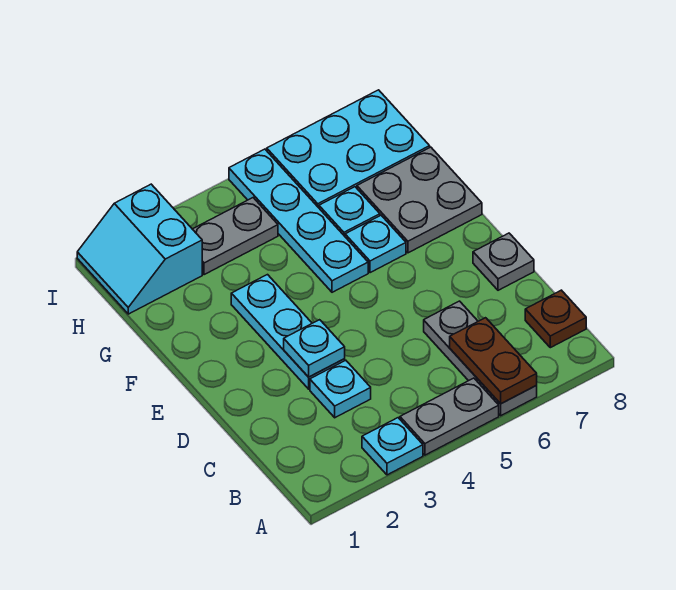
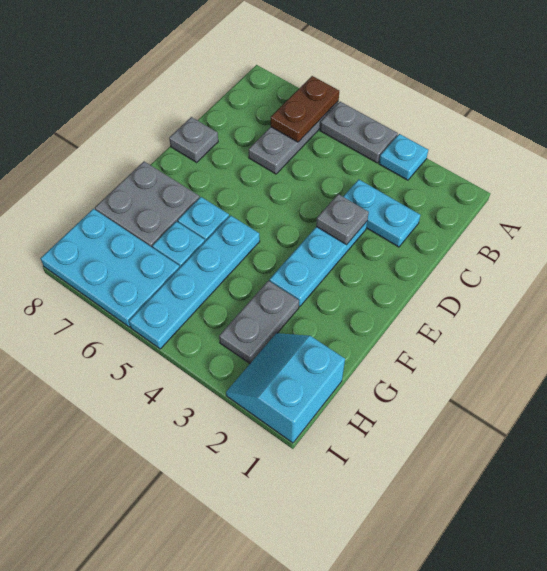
brown 1x1 plate [525,290,586,348] -> none
cyan 1x1 plate [310,360,371,418] -> cyan 1x2 plate [343,179,420,247]
cyan 1x1 plate [284,320,345,377] -> grey 1x1 plate [316,194,369,245]
cyan 2x2 slope [77,184,202,314] -> cyan 2x2 slope turned to [226,333,345,443]
grey 1x2 plate [193,198,278,275] -> grey 1x2 plate turned to [219,281,299,363]

